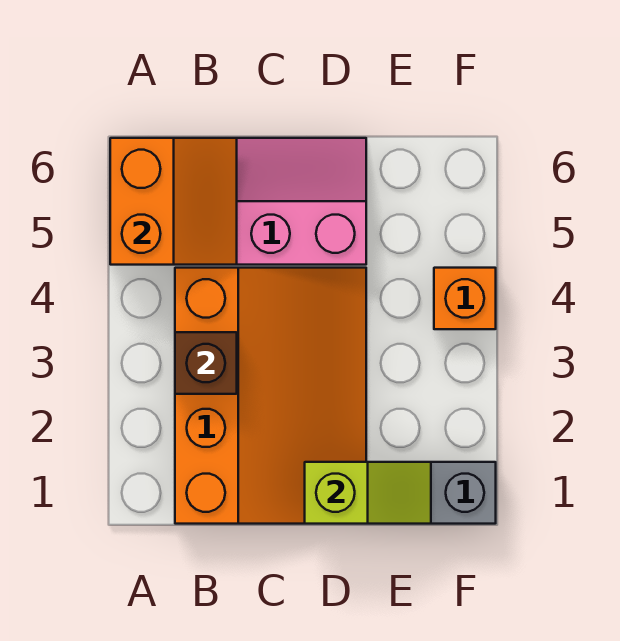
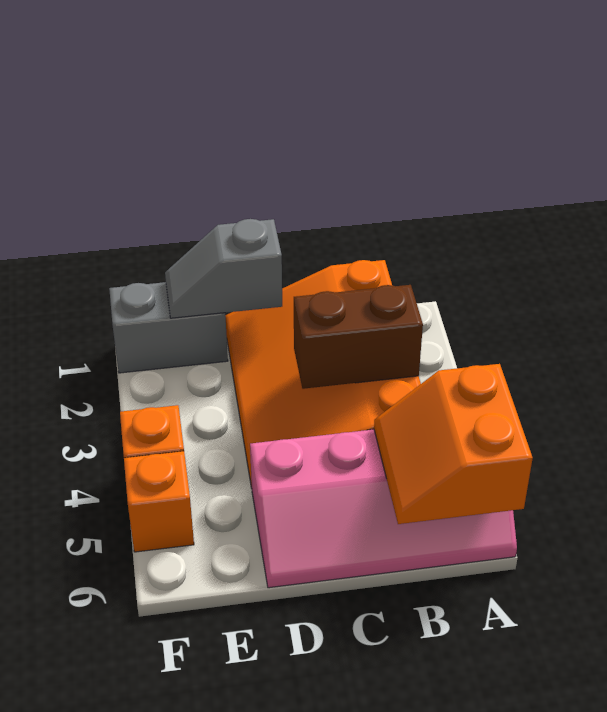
brown 1x1 brick [175,332,237,394] -> brown 1x2 brick [294,285,423,389]
lime 1x2 slope [305,462,431,524] -> grey 1x2 slope [165,219,282,318]
none -> orange 1x1 brick [124,451,194,552]

